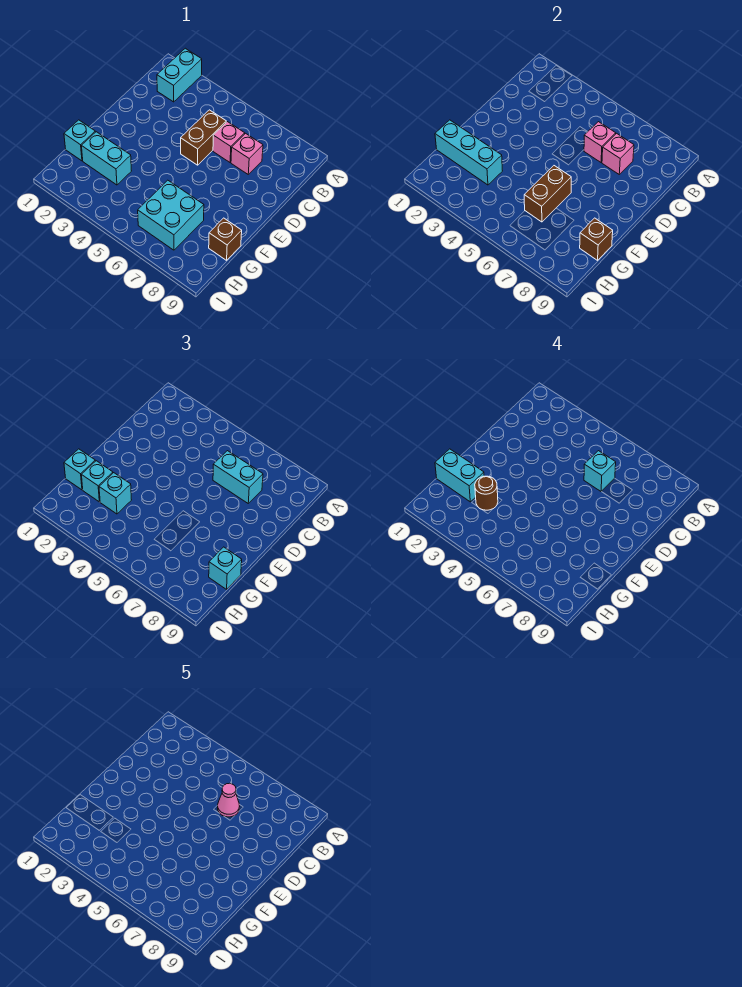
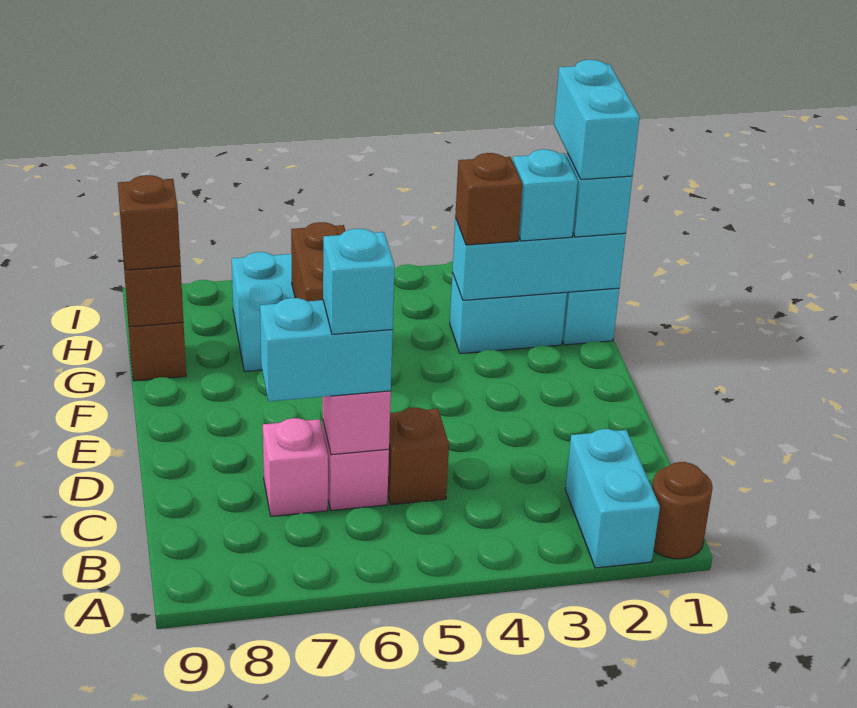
brown 1x2 brick [181,110,226,165] -> brown 1x1 brick [388,408,449,505]
pink 1x1 cone [218,783,240,817] -> none
pink 1x1 brick [602,133,634,174] -> none
cyan 1x2 brick [435,449,484,502] -> cyan 1x2 brick turned to [554,60,640,180]
cyan 1x1 brick [99,473,131,514] -> brown 1x1 brick [455,153,522,245]
brown 1x1 round brick [475,476,498,510] -> brown 1x1 round brick moved to [652,462,713,559]
cyan 1x1 brick [209,547,242,589] -> brown 1x1 brick [118,175,181,270]

